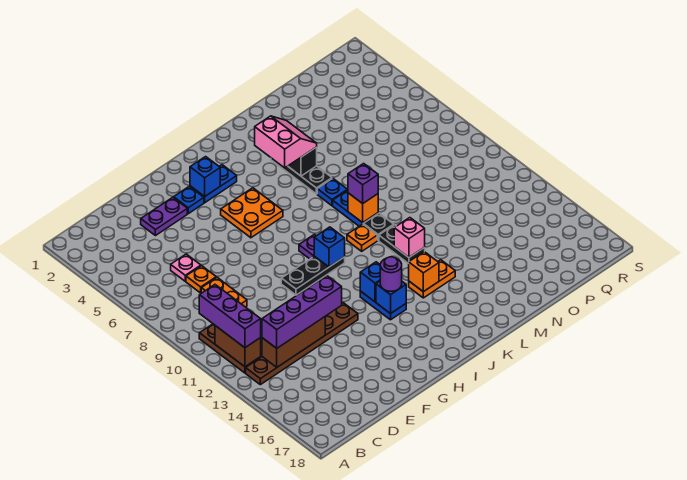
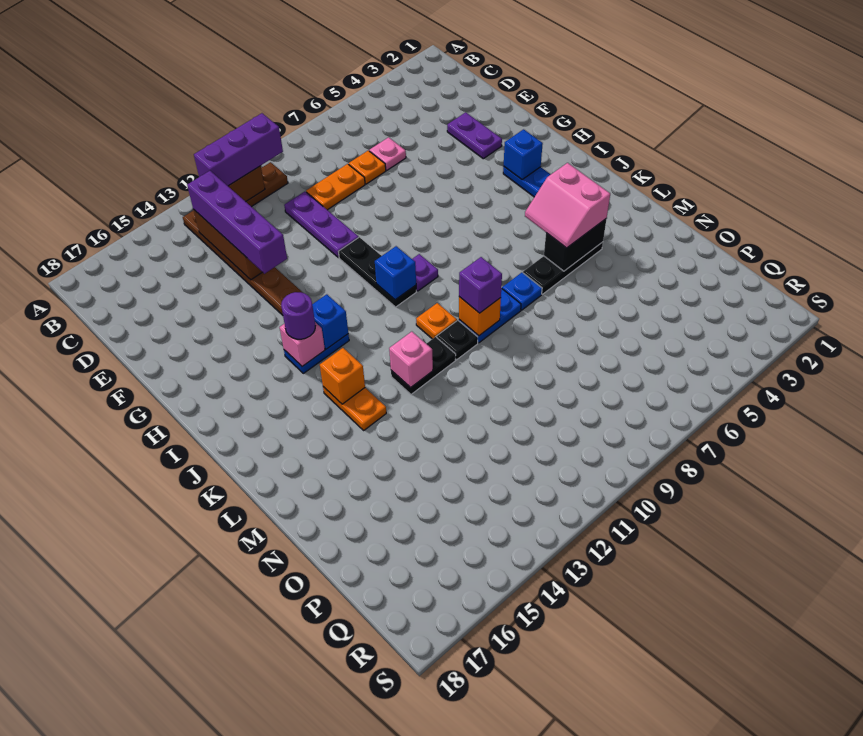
none -> purple 1x3 plate [284,192,359,258]
blue 1x1 plate [174,187,204,214] -> none
orange 2x2 plate [221,188,283,238] -> none
blue 1x1 brick [376,281,406,314] -> pink 1x1 brick [280,322,325,366]
pink 2x2 slope [255,116,317,168] -> pink 2x2 slope turned to [525,163,610,248]

